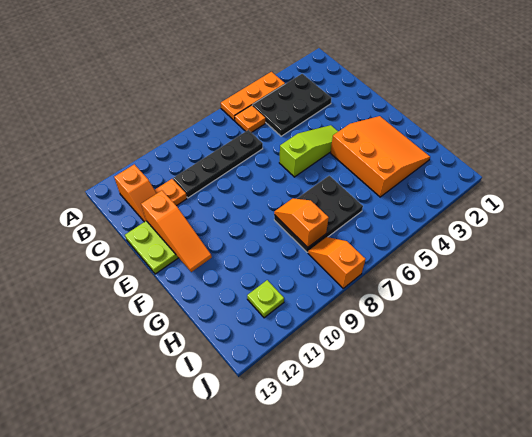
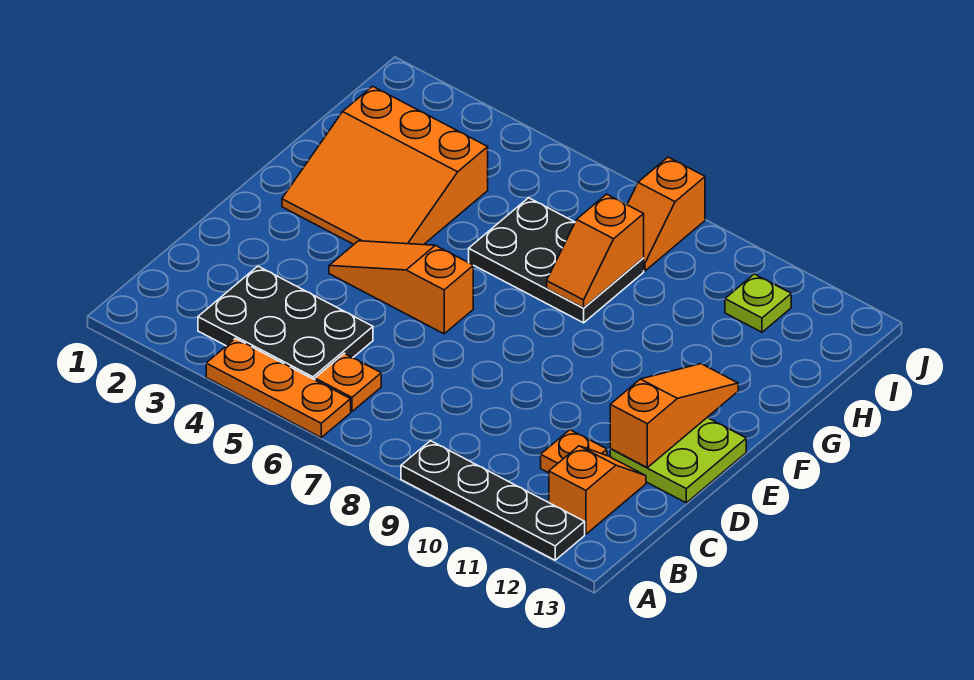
black 1x4 plate [173,130,263,198] -> black 1x4 plate moved to [401,441,585,560]
lime 1x3 slope [279,125,338,177] -> orange 1x3 slope [329,241,473,334]
orange 3x3 slope [331,116,430,197] -> orange 3x3 slope turned to [282,86,488,245]

